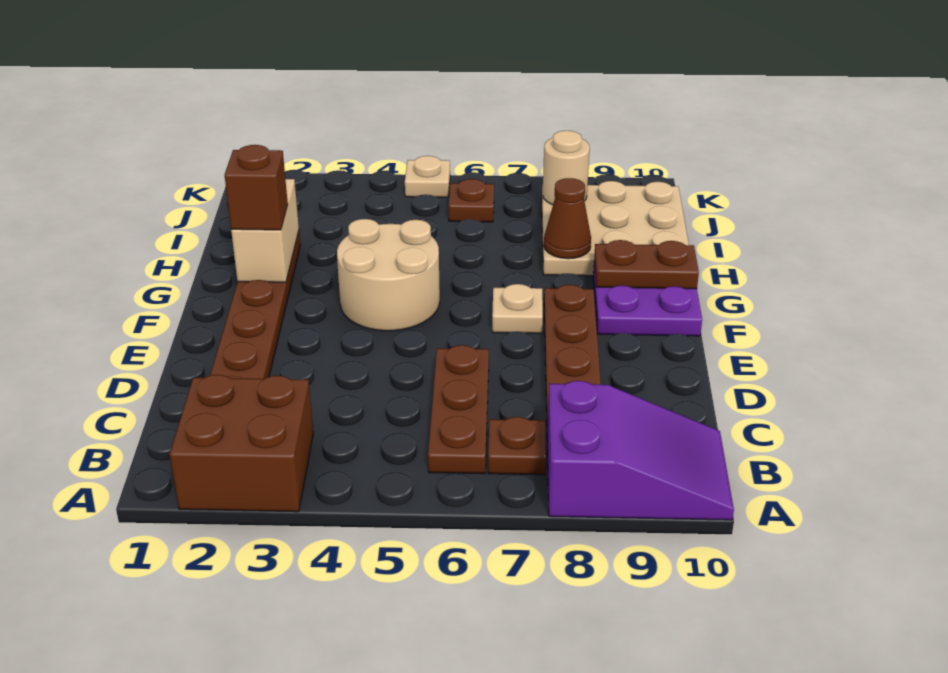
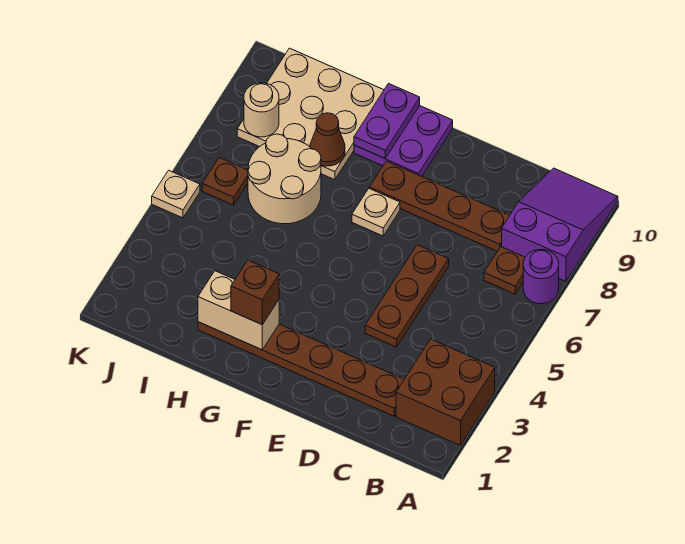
none -> purple 1x1 round brick [523,250,559,304]
brown 1x3 plate [428,345,489,474] -> brown 1x3 plate turned to [365,245,449,347]
tan 2x2 round brick [337,219,440,331] -> tan 2x2 round brick moved to [248,134,321,224]
brown 1x2 plate [594,240,699,289] -> purple 1x2 plate [354,84,420,158]

